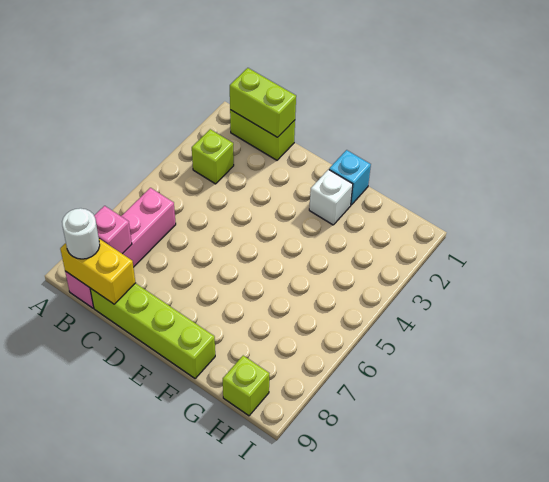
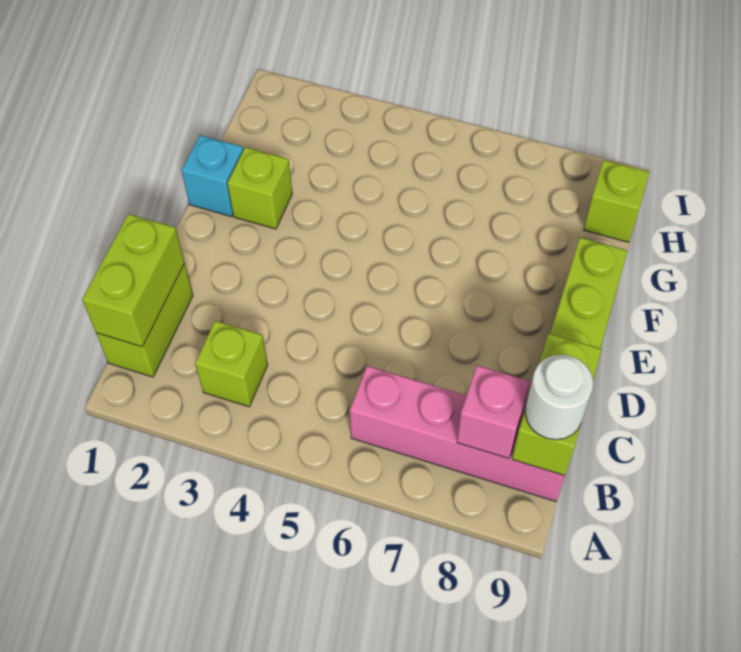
yellow 1x2 brick [60,239,135,304] -> lime 1x2 brick [512,334,602,476]
white 1x1 brick [309,170,353,225] -> lime 1x1 brick [227,147,292,229]

